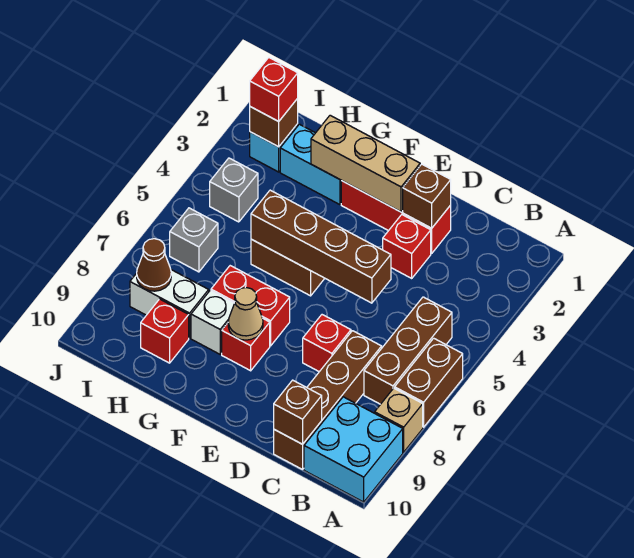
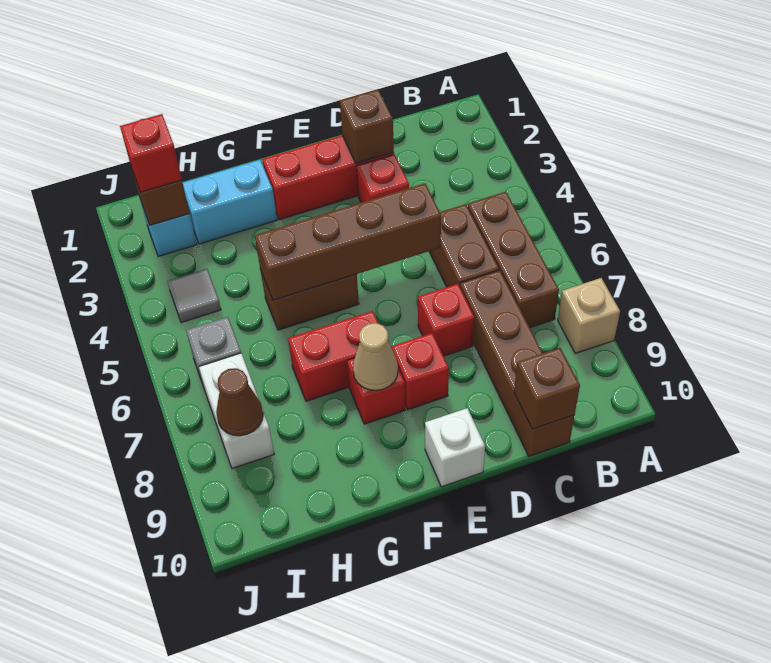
brown 1x2 brick [395,338,463,427] -> brown 1x2 brick moved to [429,204,499,287]
cyan 2x2 brick [304,397,403,502] -> none
tan 1x3 brick [311,115,420,212] -> none
white 1x1 brick [191,290,234,354] -> white 1x1 brick moved to [425,408,485,487]
white 1x2 brick [130,270,209,338] -> white 1x2 brick turned to [199,353,274,468]
red 1x1 brick [141,299,189,363] -> red 1x1 brick moved to [391,333,449,410]
grey 1x1 brick [210,158,258,222] -> grey 1x1 tile [167,269,221,323]

